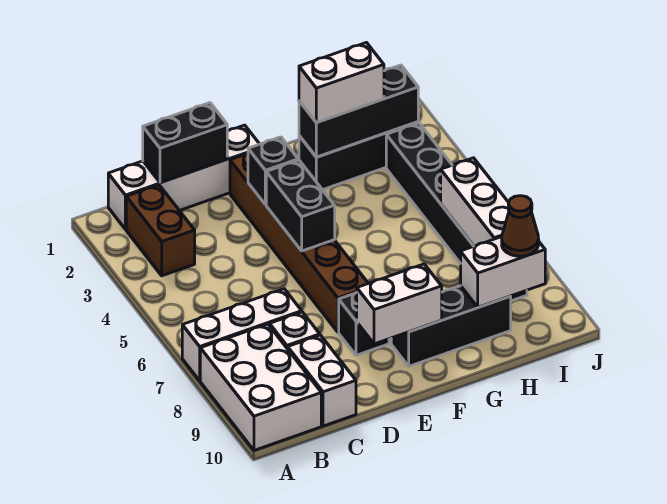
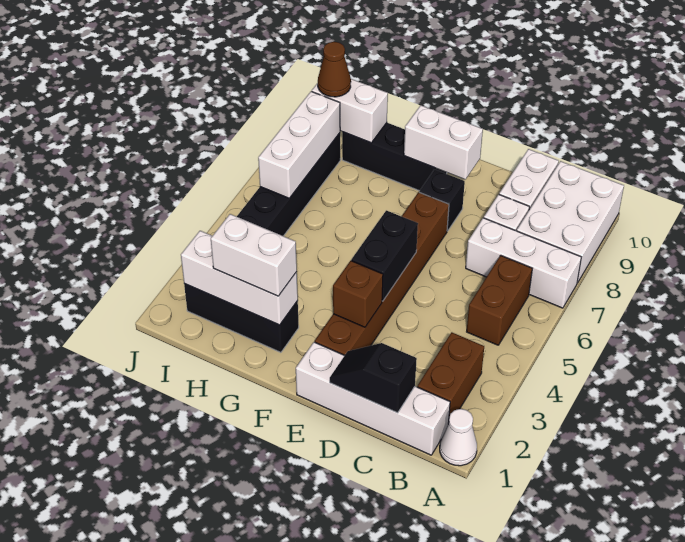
none -> white 1x1 cone [440,409,477,466]
none -> brown 1x2 brick [467,255,532,345]
black 1x2 brick [143,103,227,183] -> black 1x2 slope [330,343,417,413]
black 1x1 brick [248,137,298,205] -> brown 1x1 brick [333,261,383,327]
black 1x3 brick [299,65,418,157] -> white 1x3 brick [181,231,298,325]

